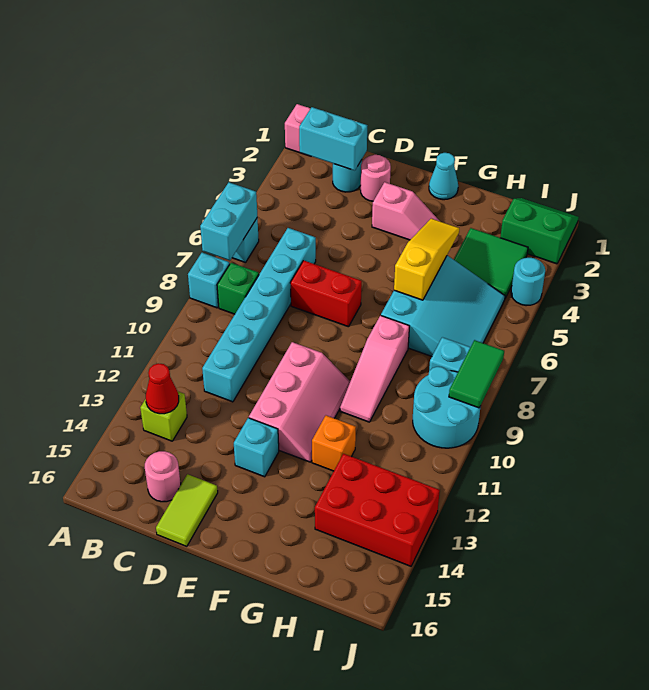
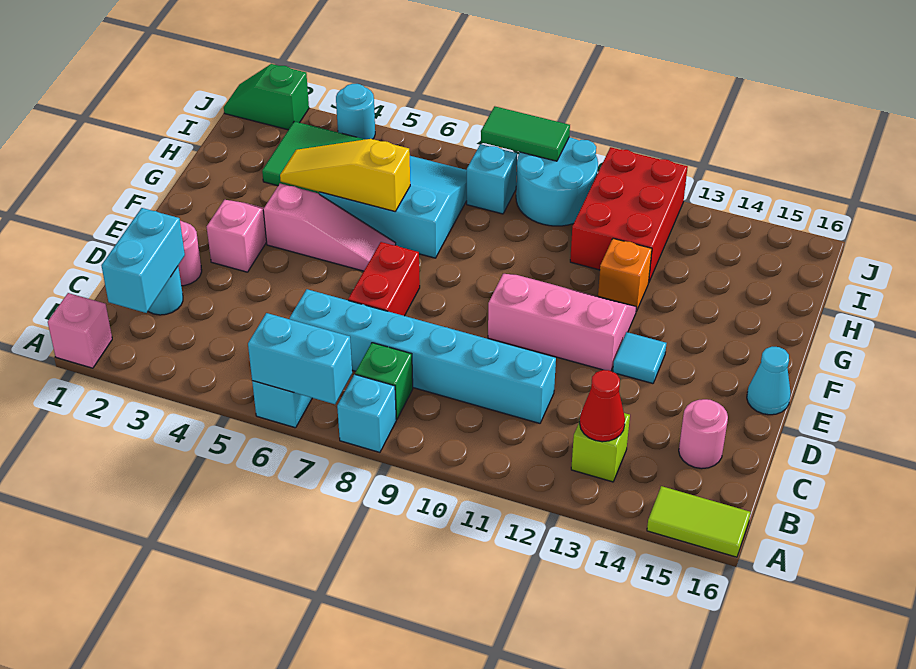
lime 1x2 tile [156,474,218,546] -> lime 1x2 tile moved to [647,486,751,557]
cyan 1x1 brick [234,418,279,477] -> cyan 1x1 tile [613,332,666,384]
cyan 1x1 cone [429,153,458,200] -> cyan 1x1 cone moved to [747,347,791,415]
pink 1x3 slope [340,316,410,422] -> pink 1x3 slope moved to [263,184,396,271]
red 2x3 brick [315,454,440,566] -> red 2x3 brick moved to [570,147,688,282]
green 2x2 slope [500,198,579,264] -> green 1x2 slope [224,64,309,130]

